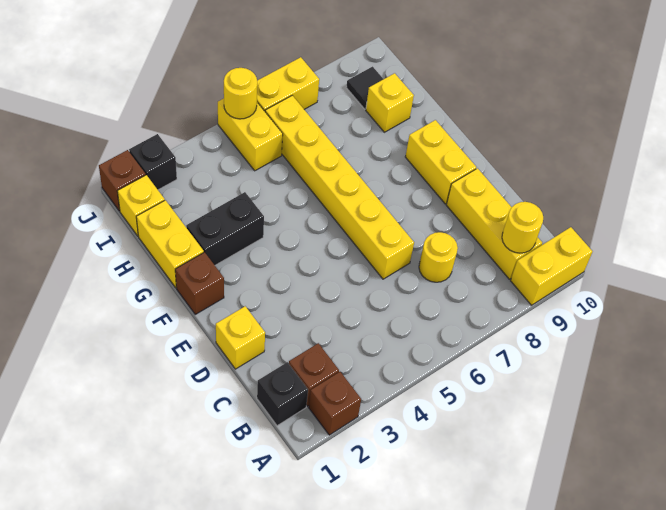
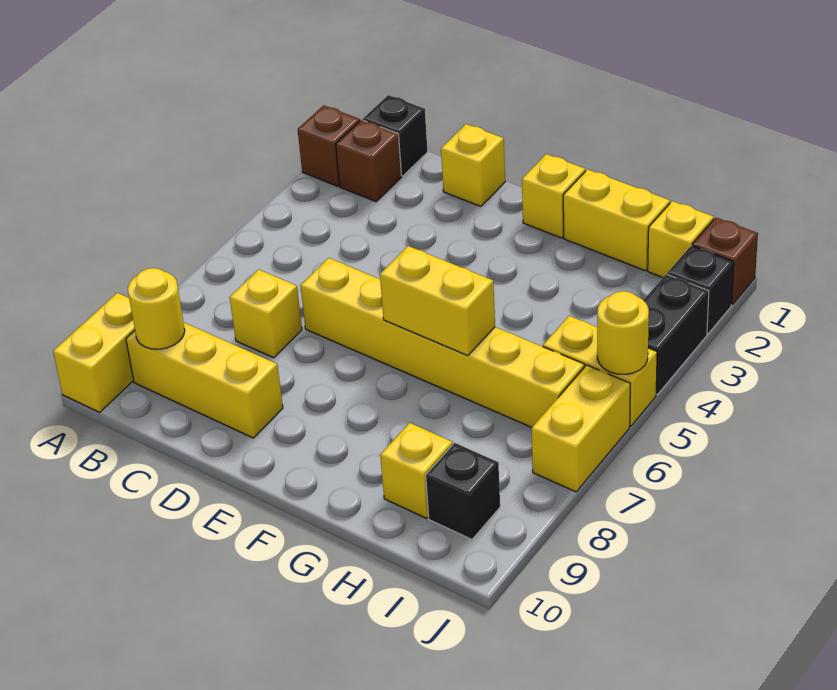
yellow 1x1 round brick [419,232,458,282] -> yellow 1x1 brick [230,269,302,358]
yellow 1x2 brick [405,120,476,204] -> yellow 1x2 brick moved to [380,246,495,356]
brown 1x1 brick [175,252,224,314] -> yellow 1x1 brick [522,154,585,238]
black 1x2 brick [186,192,264,265] -> black 1x2 brick moved to [643,274,709,394]
black 1x1 tile [346,67,383,109] -> black 1x1 brick [426,443,500,539]

